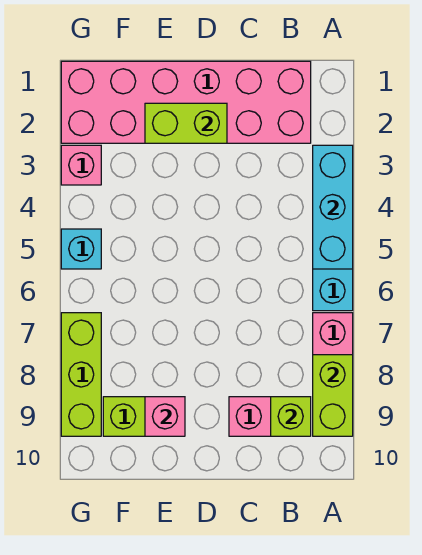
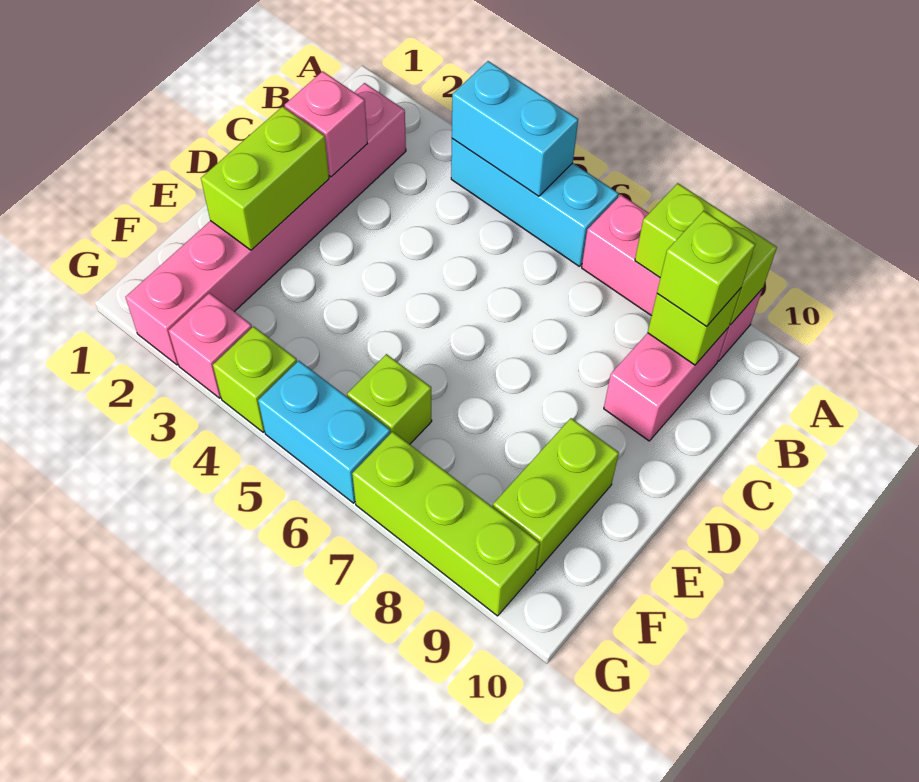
cyan 1x3 brick [313,145,353,269] -> cyan 1x2 brick [452,61,578,196]
pink 2x6 brick [61,61,311,143] -> pink 1x6 brick [126,83,406,365]
none -> lime 1x1 brick [657,211,755,326]
pink 1x1 brick [145,397,185,436] -> pink 1x1 brick moved to [285,71,368,177]
none -> lime 1x1 brick [347,354,432,444]
none -> lime 1x1 brick [213,326,297,432]
cyan 1x1 brick [61,229,101,269] -> cyan 1x2 brick [258,361,390,503]

